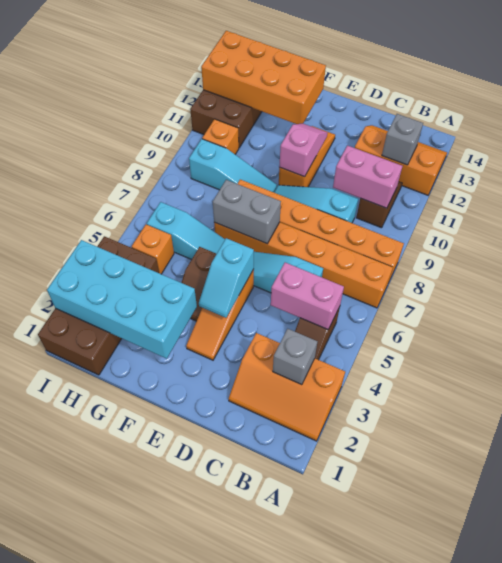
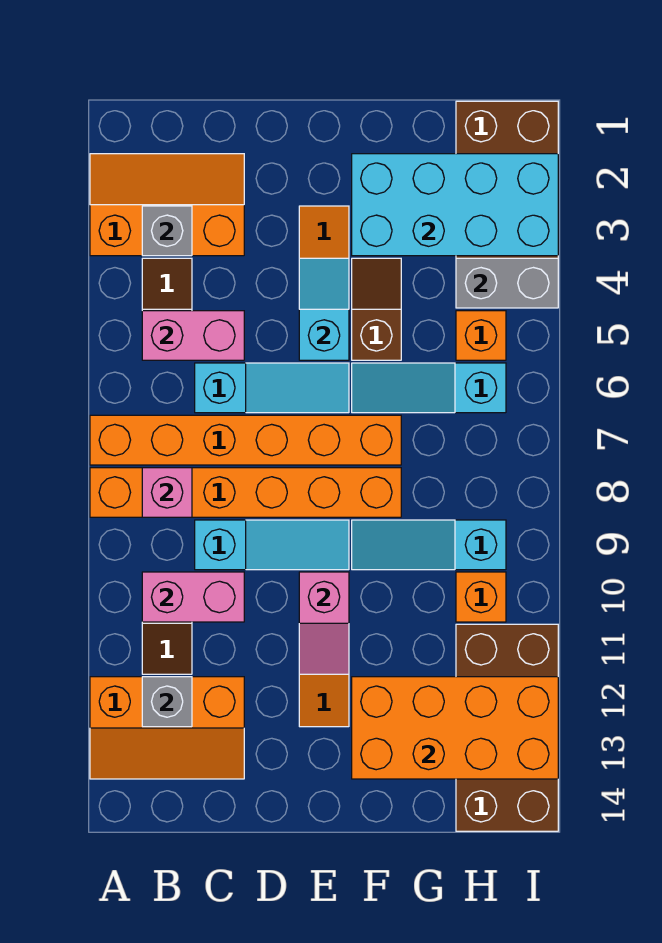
none -> pink 1x1 brick [142,468,192,517]
grey 1x2 brick [213,180,281,244] -> grey 1x2 brick moved to [456,258,558,308]

